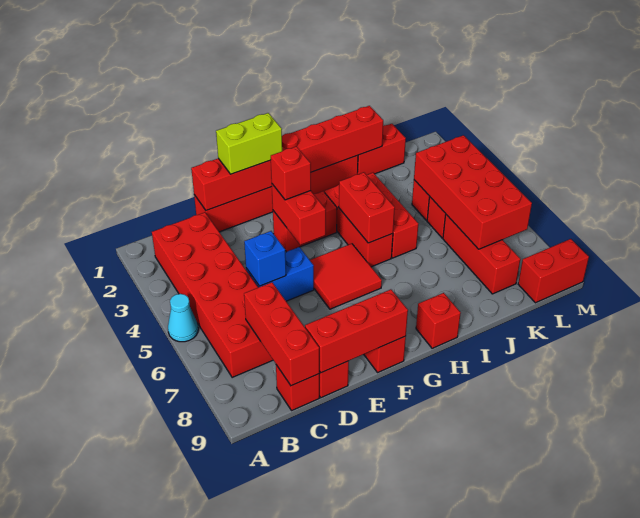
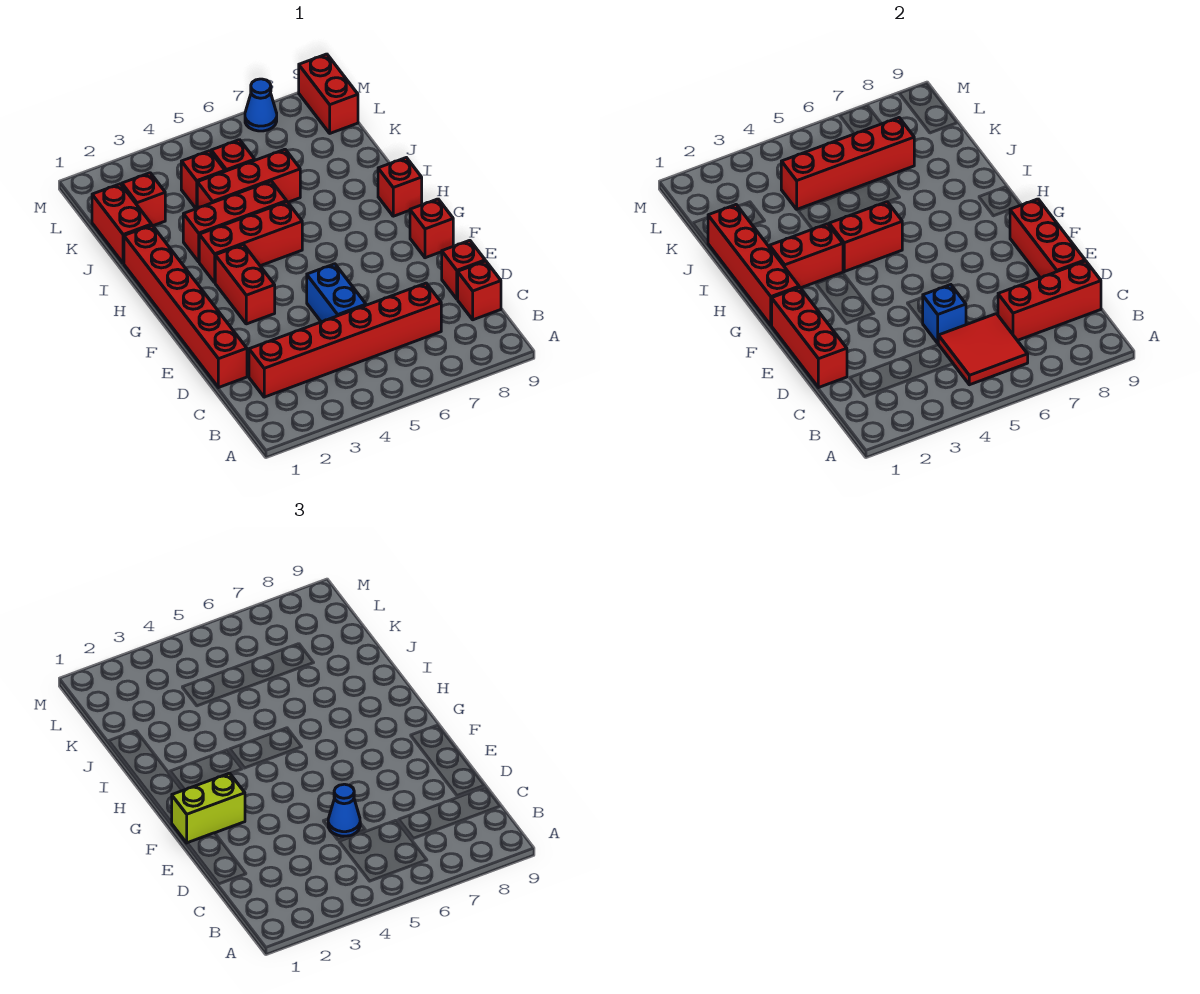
cyan 1x1 cone [168,294,198,342] -> none
red 2x6 brick [152,212,273,378] -> red 1x6 brick [249,283,441,397]
none -> blue 1x1 cone [328,784,360,836]
lime 1x2 brick [216,113,282,174] -> lime 1x2 brick turned to [172,773,245,843]
red 1x2 brick [272,184,326,245] -> red 1x2 brick moved to [770,224,843,288]
red 1x1 brick [271,146,311,200] -> red 1x1 brick moved to [122,173,165,226]
red 2x2 tile [310,244,382,309] -> red 2x2 tile moved to [938,314,1028,385]
red 2x4 brick [414,135,532,249] -> red 1x4 brick [781,118,914,209]
red 1x3 brick [443,215,520,294] -> red 1x3 brick moved to [197,149,300,208]
none -> blue 1x1 cone [245,79,277,131]

